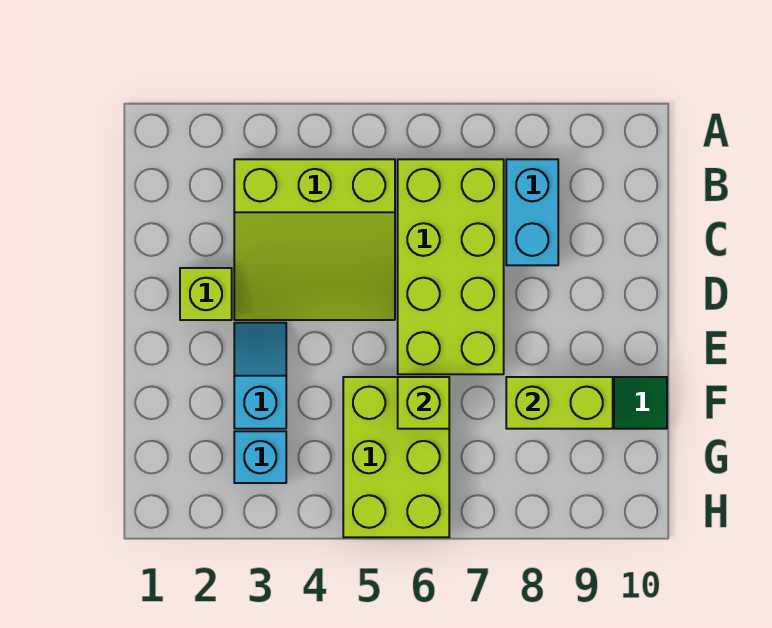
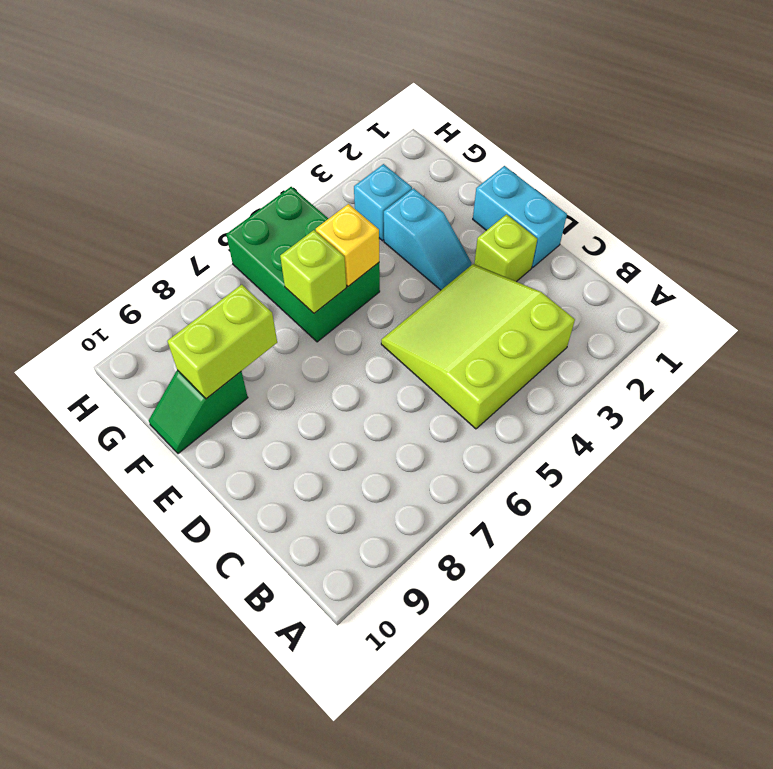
lime 2x4 brick [398,159,504,374] -> none
cyan 1x2 brick [506,159,558,265] -> cyan 1x2 brick moved to [473,166,567,268]
lime 2x3 brick [343,377,449,537] -> green 2x3 brick [226,187,380,342]
none -> yellow 1x1 brick [316,204,379,286]

